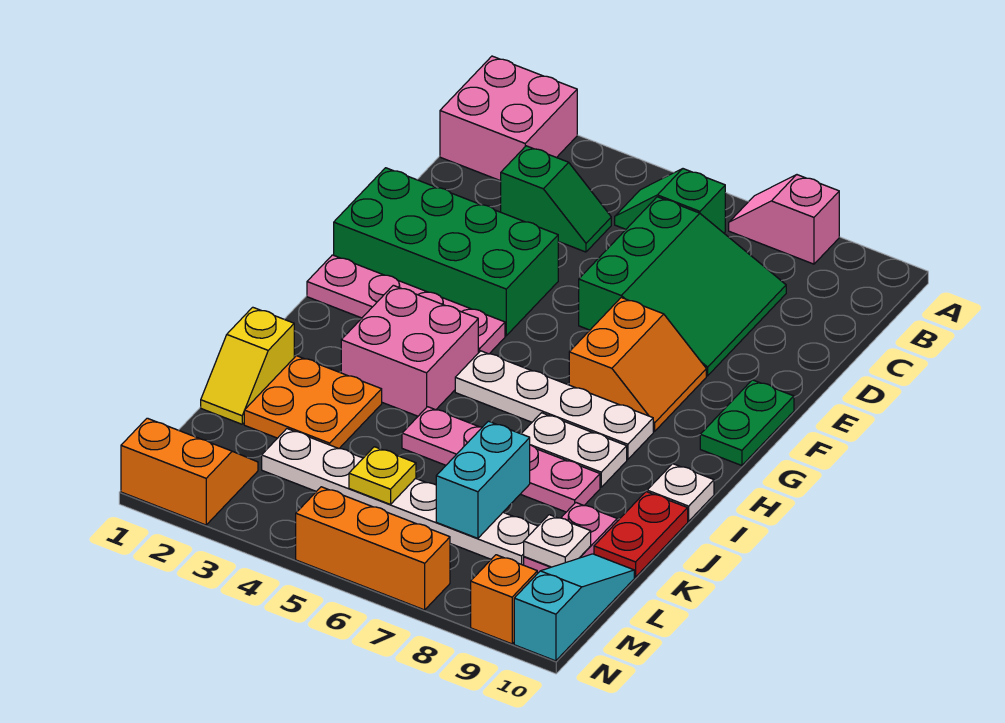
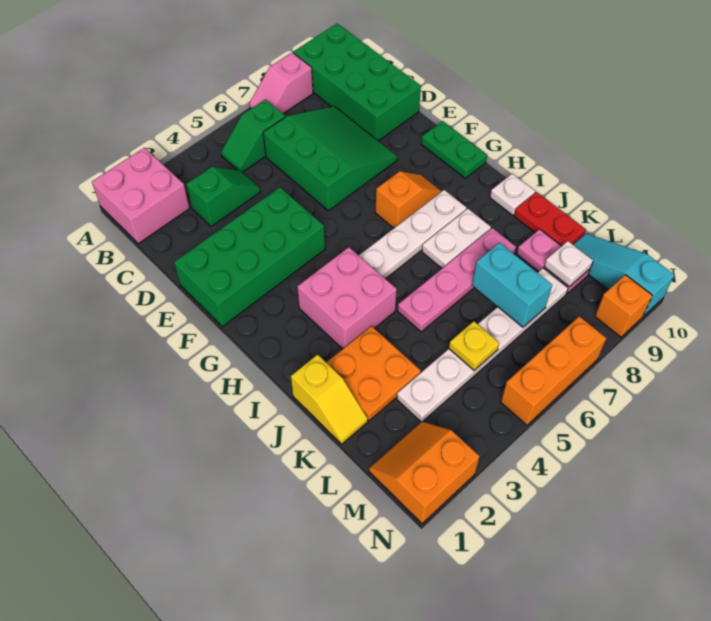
none -> green 2x4 brick [293,24,421,141]
orange 2x2 slope [569,298,706,432] -> orange 1x2 slope [376,171,442,228]
pink 1x4 plate [307,255,505,354] -> none

